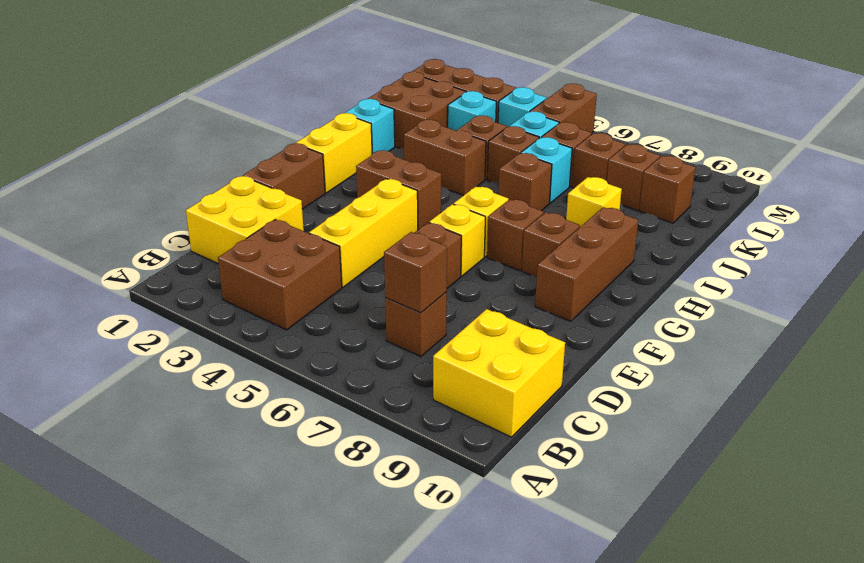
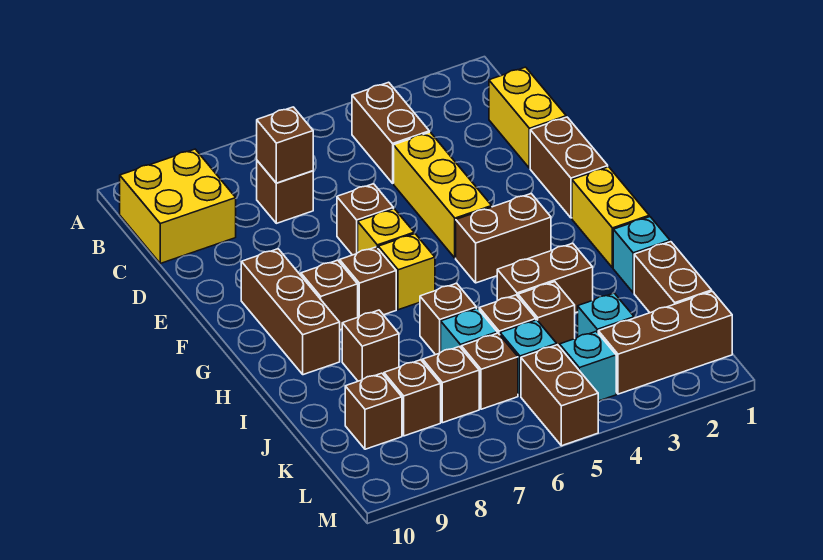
brown 2x2 brick [218,219,342,330] -> brown 1x2 brick [352,82,429,183]
yellow 2x2 brick [186,176,304,264] -> yellow 1x2 brick [489,67,566,168]
yellow 1x1 brick [566,177,622,227] -> brown 1x1 brick [342,310,399,381]
brown 2x2 brick [368,72,466,149] -> brown 1x2 brick [634,242,712,313]

